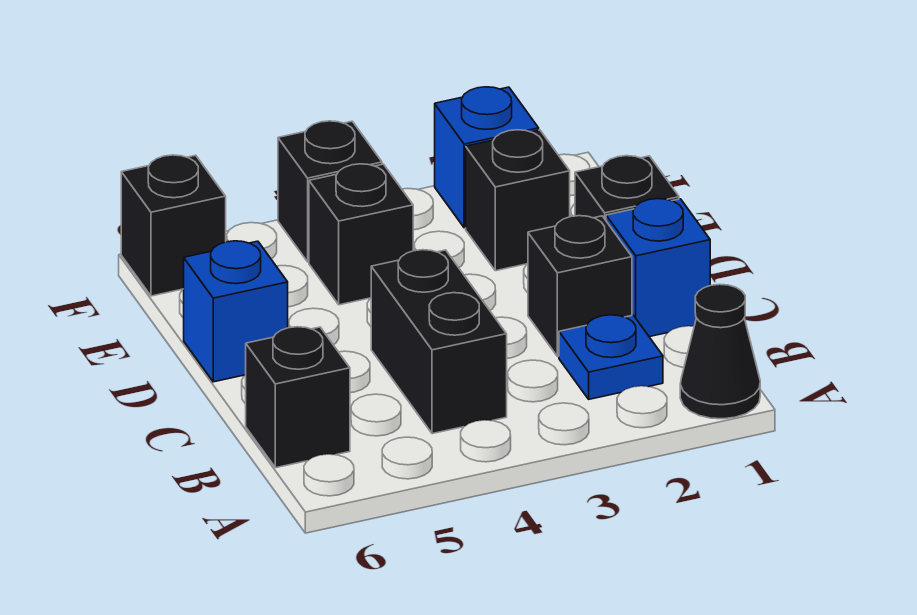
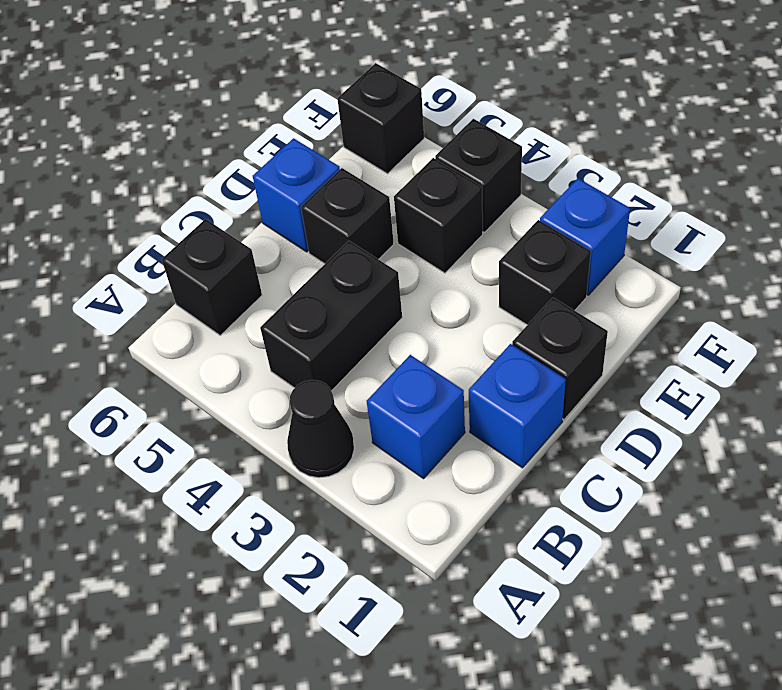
black 1x1 cone [680,284,760,419] -> black 1x1 cone moved to [287,380,354,478]
blue 1x1 plate [559,315,663,399] -> blue 1x1 brick [367,355,465,479]
black 1x1 brick [528,216,632,357] -> black 1x1 brick moved to [301,168,394,264]

